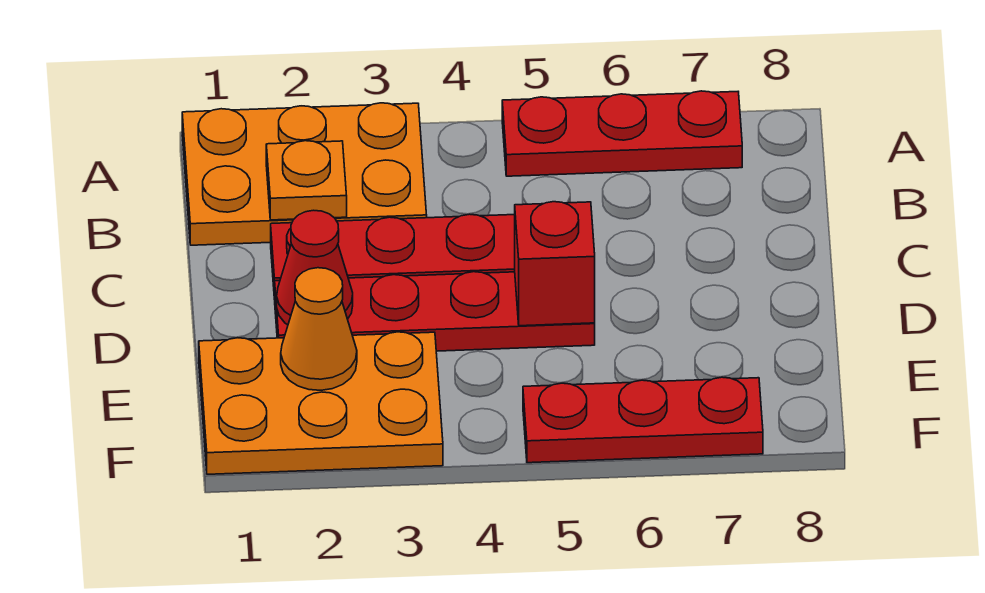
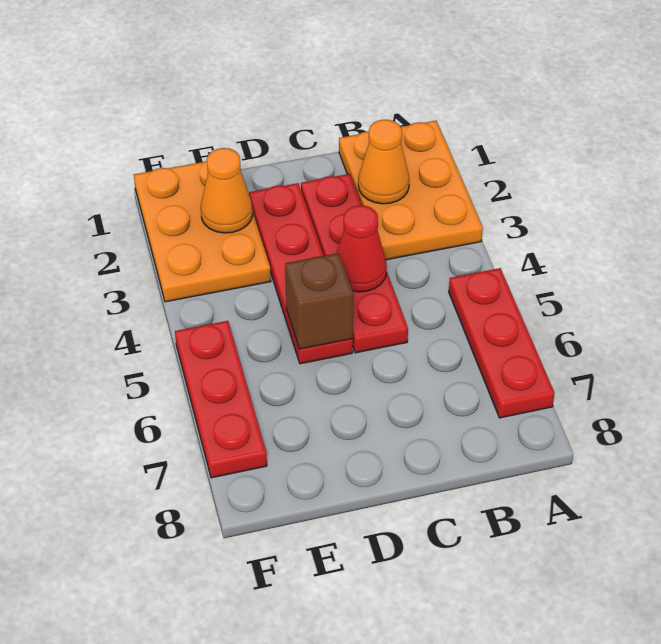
orange 1x1 plate [266,141,347,220] -> orange 1x1 cone [358,120,409,204]
red 1x1 cone [277,210,353,325] -> red 1x1 cone moved to [337,205,387,292]
red 1x1 brick [515,202,595,326] -> brown 1x1 brick [285,253,353,349]

